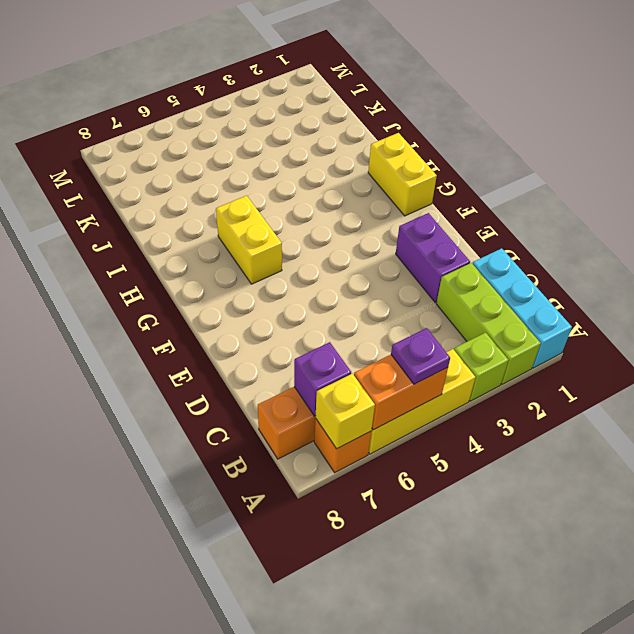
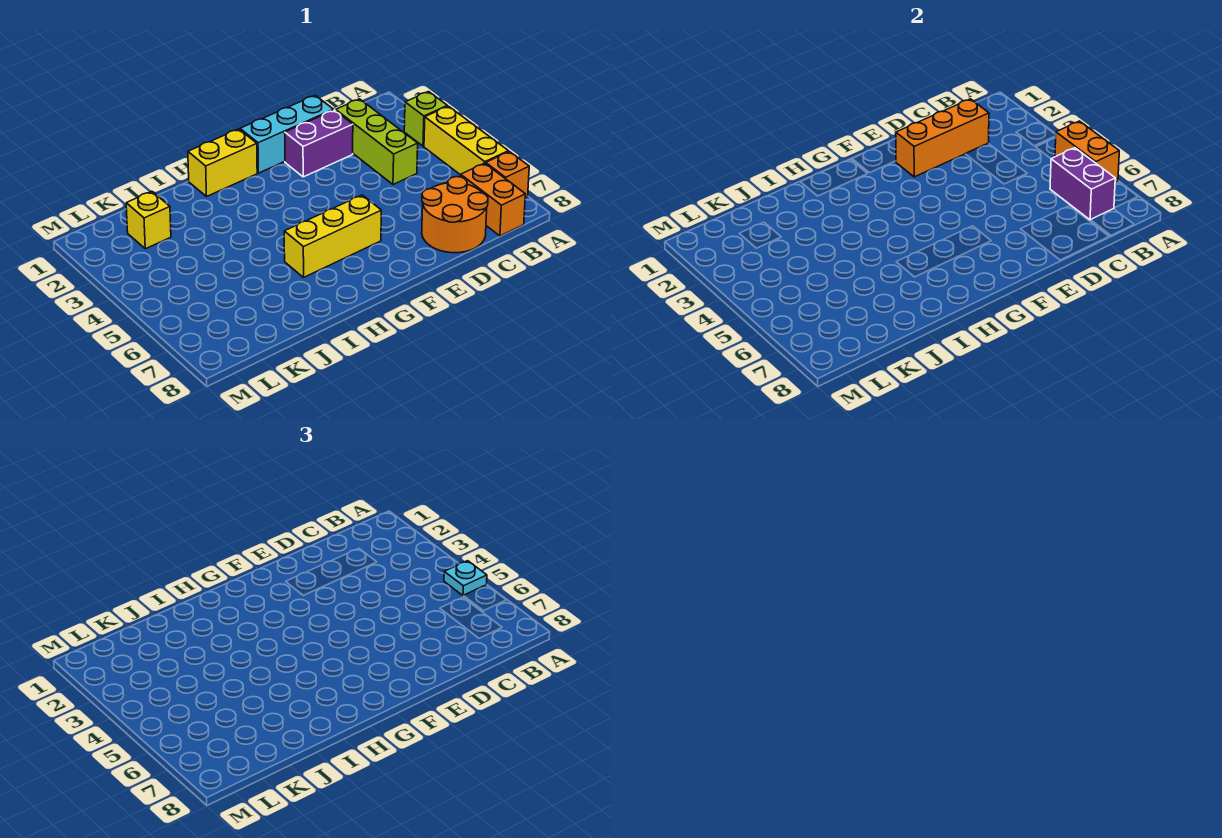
cyan 1x3 brick [473,248,572,368] -> cyan 1x3 brick moved to [240,95,334,173]
lime 1x3 brick [436,263,541,384] -> lime 1x3 brick turned to [336,99,418,184]
purple 1x1 plate [391,328,450,384] -> cyan 1x1 plate [444,561,487,596]
yellow 1x1 brick [316,374,375,449] -> yellow 1x1 brick moved to [126,191,171,249]
purple 1x1 brick [294,342,351,416] -> purple 1x2 brick [1050,148,1115,220]
none -> orange 1x3 brick [896,99,989,177]
none -> orange 2x2 round brick [422,177,488,253]
yellow 1x2 brick [216,196,282,284] -> yellow 1x3 brick [284,195,381,277]

